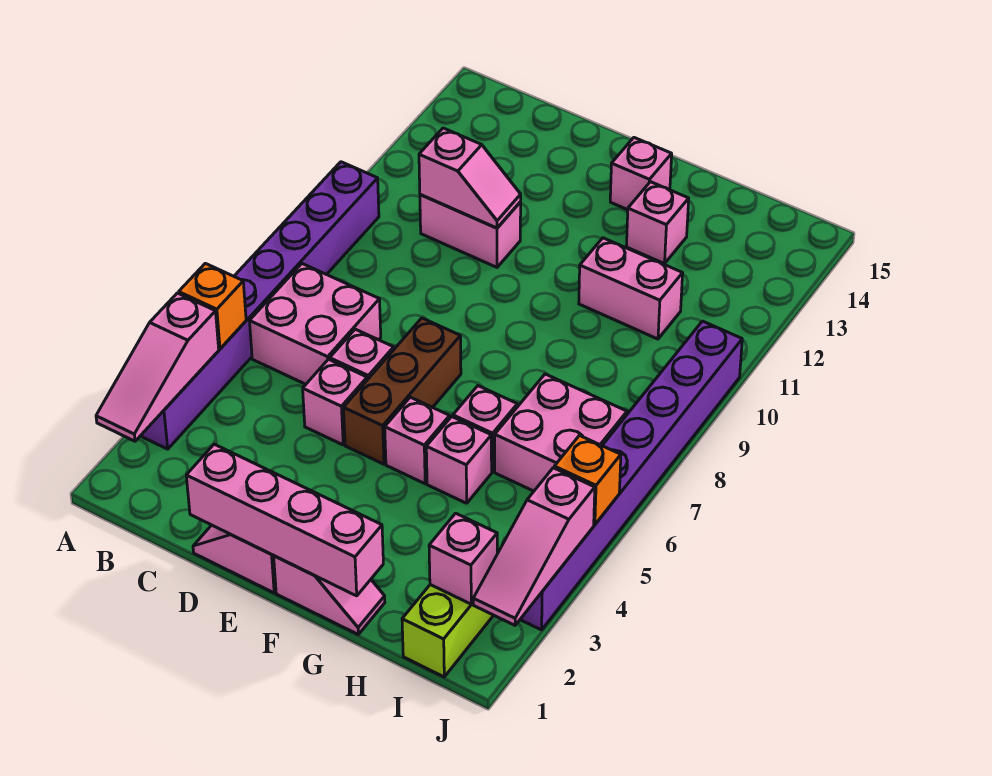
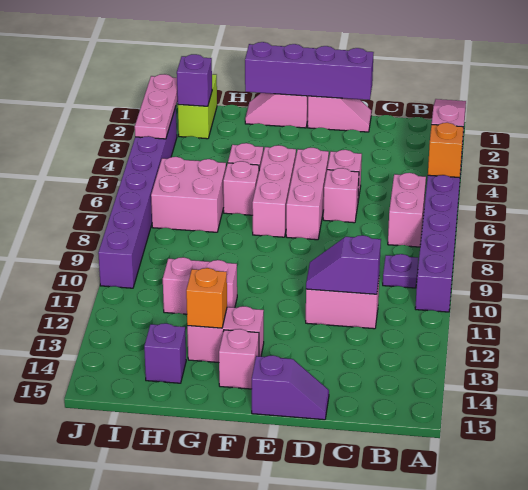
pink 2x2 brick [250,264,381,384] -> pink 1x2 brick [388,173,426,247]
none -> purple 1x1 plate [383,254,419,288]
pink 1x2 slope [419,128,521,228] -> purple 1x2 slope [306,235,381,294]
pink 1x4 brick [186,444,383,596] -> purple 1x4 brick [245,42,374,100]
none -> purple 1x2 slope [252,355,329,420]
brown 1x3 brick [343,318,461,464] -> pink 1x3 brick [286,148,329,240]
pink 1x1 brick [385,397,450,484] -> pink 1x3 brick [252,145,296,237]
pink 1x1 brick [626,182,689,264] -> pink 1x2 brick [187,306,264,363]
none -> purple 1x1 brick [144,323,186,383]
pink 1x1 brick [429,513,497,604] -> purple 1x1 brick [177,54,212,106]
pink 1x3 slope [473,468,595,625] -> pink 1x3 plate [135,74,178,139]
orange 1x1 brick [554,436,621,525] -> orange 1x1 brick moved to [186,268,227,328]

